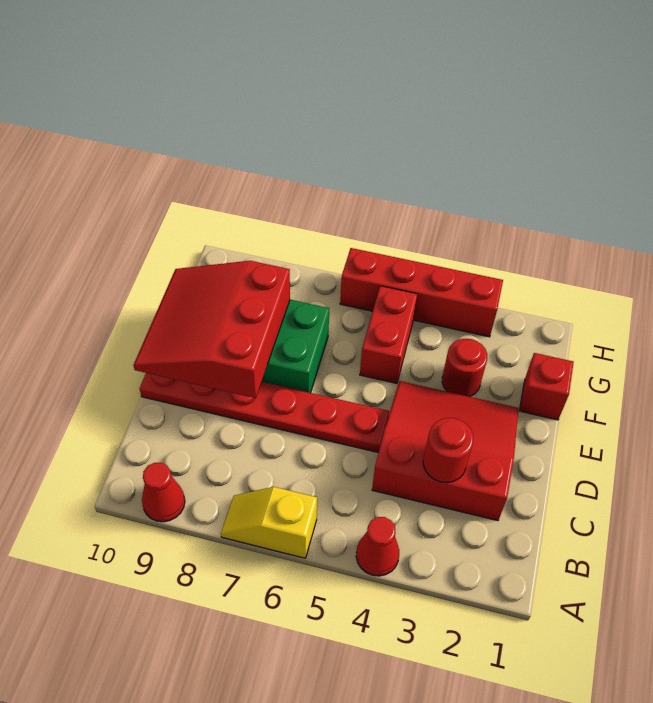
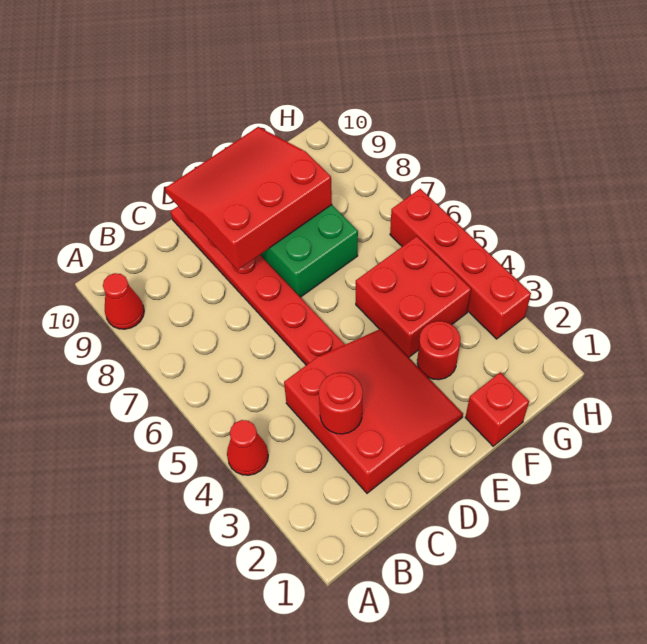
yellow 1x2 slope [221,487,317,558] -> none
red 1x2 brick [360,286,417,383] -> red 2x2 brick [356,236,471,357]

